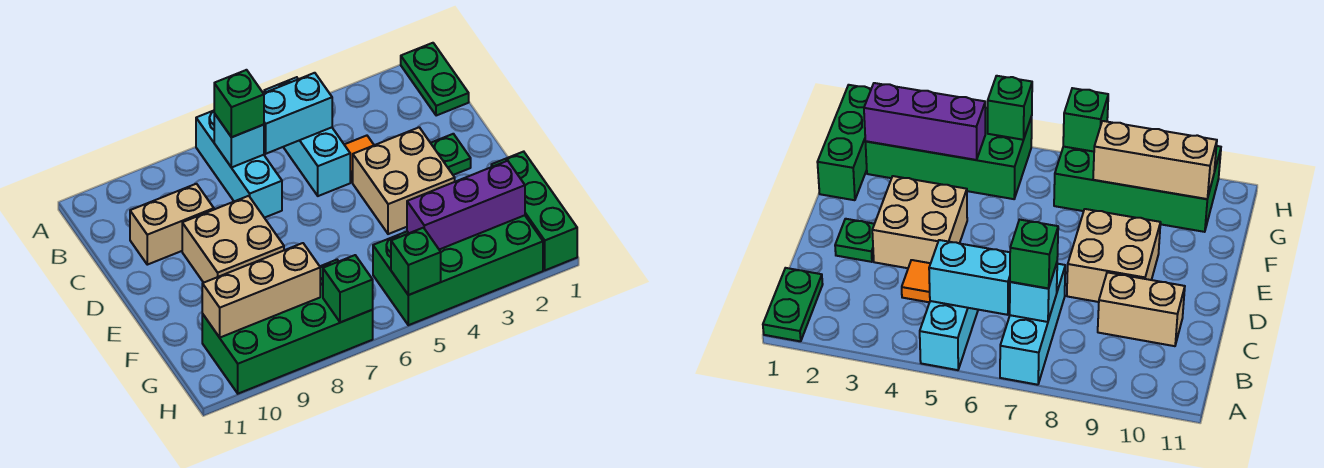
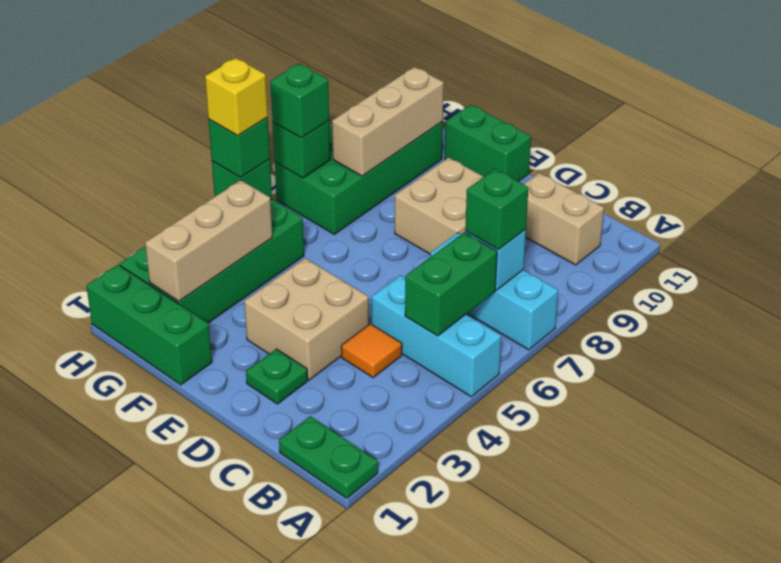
cyan 1x2 brick [263,73,332,154] -> green 1x2 brick [405,233,497,336]
tan 1x2 brick [130,184,214,265] -> tan 1x2 brick turned to [524,173,604,265]
none -> green 1x2 brick [445,105,531,182]
purple 1x3 brick [407,161,525,250] -> tan 1x3 brick [145,180,272,301]
none -> green 1x1 brick [208,118,270,178]
none -> yellow 1x1 brick [205,58,268,136]
none -> green 1x1 brick [270,64,329,138]

